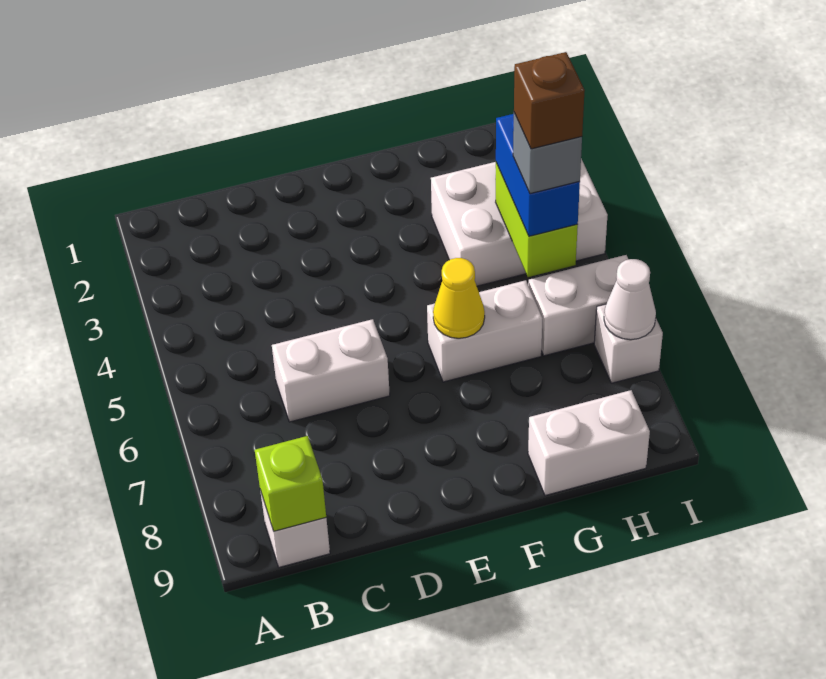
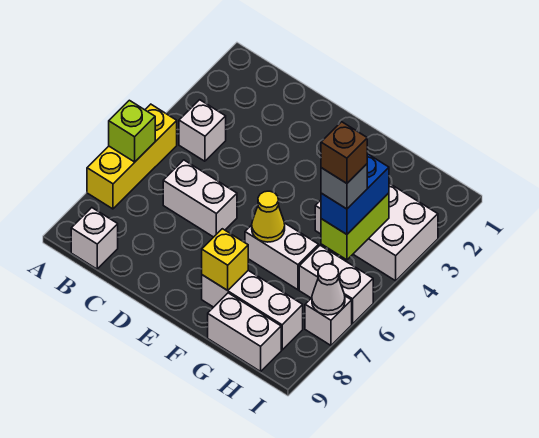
none -> yellow 1x3 brick [87,104,177,209]
none -> white 1x1 brick [179,100,226,161]
lime 1x1 brick [255,436,326,531] -> lime 1x1 brick moved to [109,100,155,162]
none -> white 1x3 brick [202,270,303,350]
none -> yellow 1x1 brick [202,229,248,290]

